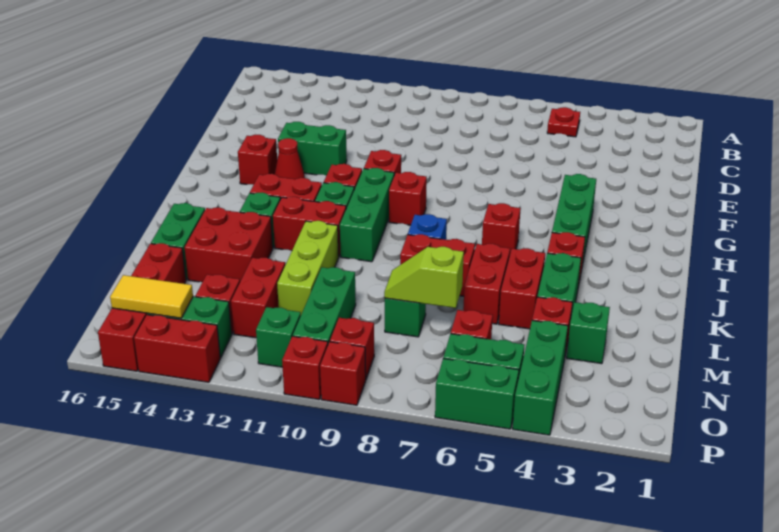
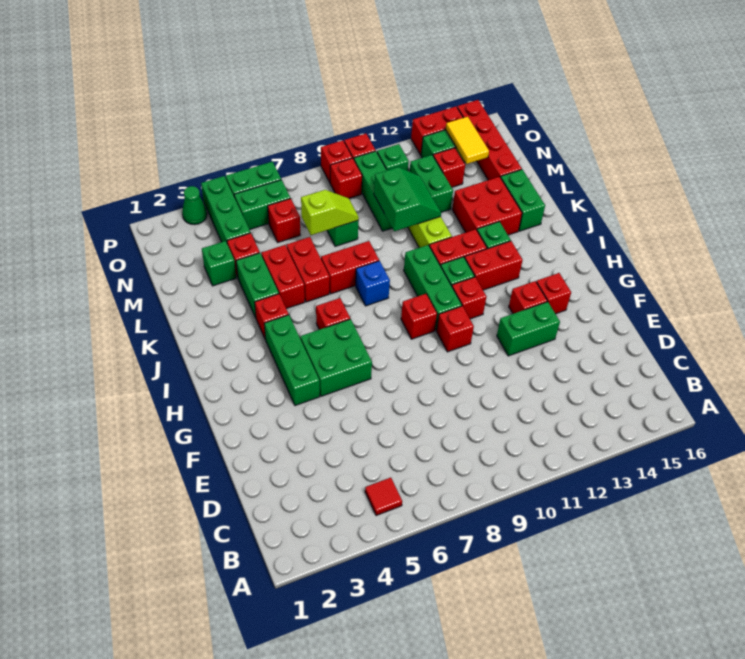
red 1x1 plate [547,107,580,137] -> red 1x1 tile [365,478,402,516]
none -> green 2x2 brick [300,319,372,396]
red 1x1 cone [275,138,305,179] -> red 1x1 brick [509,281,547,314]
none -> green 2x2 slope [374,167,441,231]
red 1x2 brick [231,258,285,338] -> green 1x2 brick [410,155,453,212]
yellow 1x2 tile [110,275,193,318] -> yellow 1x2 tile turned to [446,117,489,164]
none -> green 1x1 cone [182,186,207,225]

